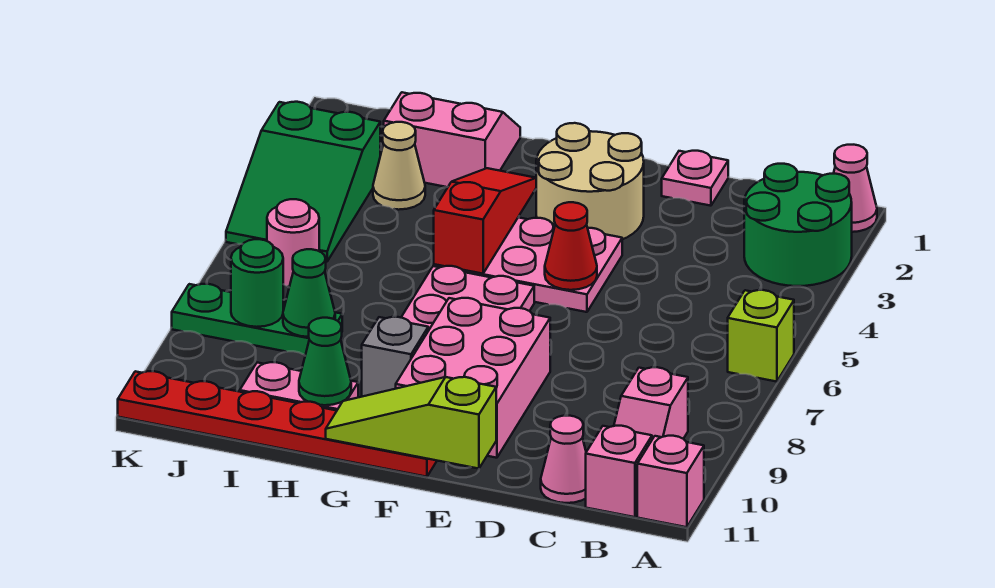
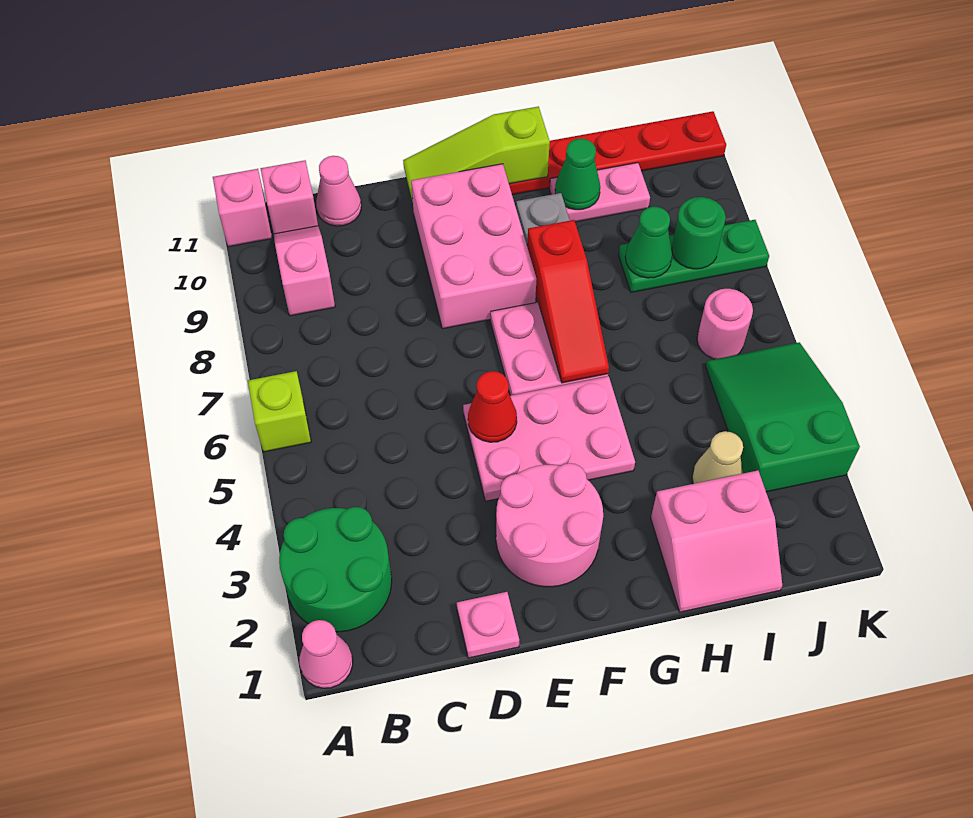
tan 2x2 round brick [536,123,644,240] -> pink 2x2 round brick [496,463,603,587]
lime 1x3 slope [326,377,496,469] -> lime 1x3 slope turned to [403,107,550,201]
red 1x3 slope [434,168,536,274] -> red 1x3 slope moved to [527,220,609,383]

